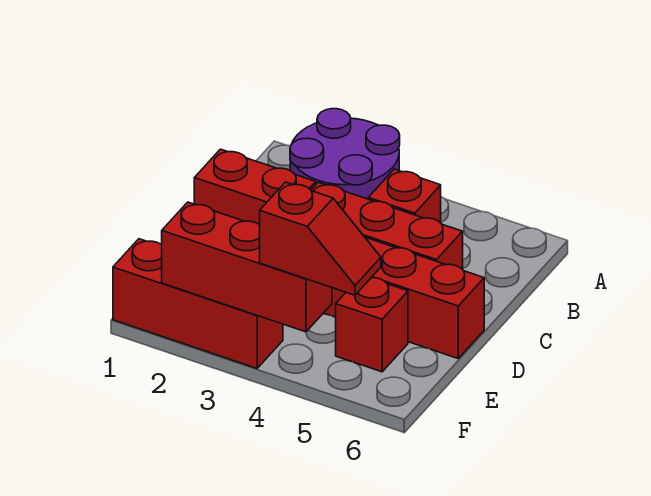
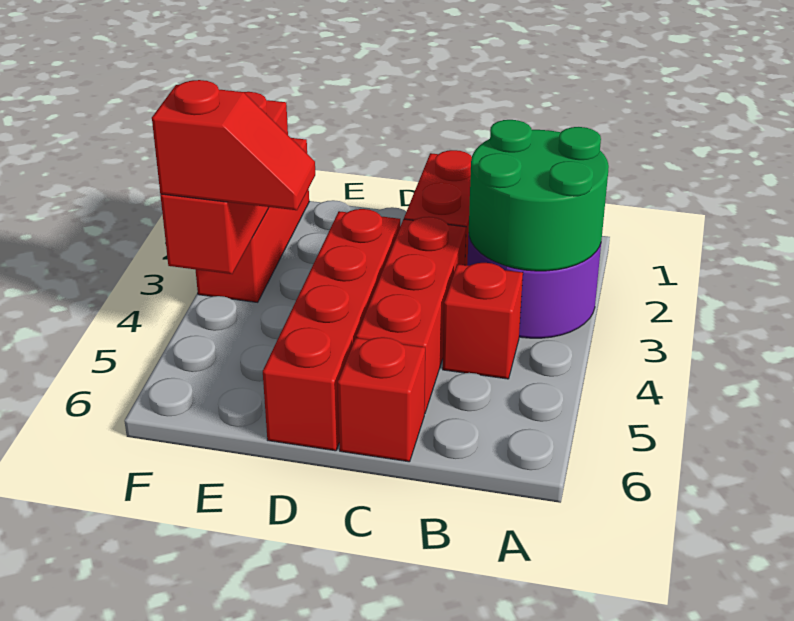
none -> green 2x2 round brick [469,120,609,271]
red 1x1 brick [336,278,408,372] -> red 1x1 brick moved to [338,337,425,462]
red 1x2 slope [260,182,381,295] -> red 1x2 slope turned to [152,80,315,210]

